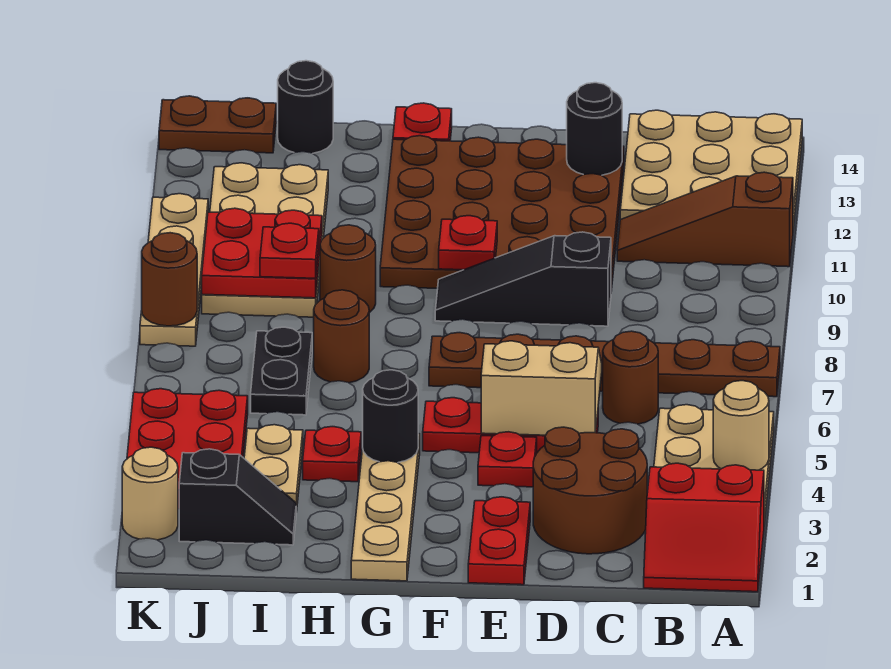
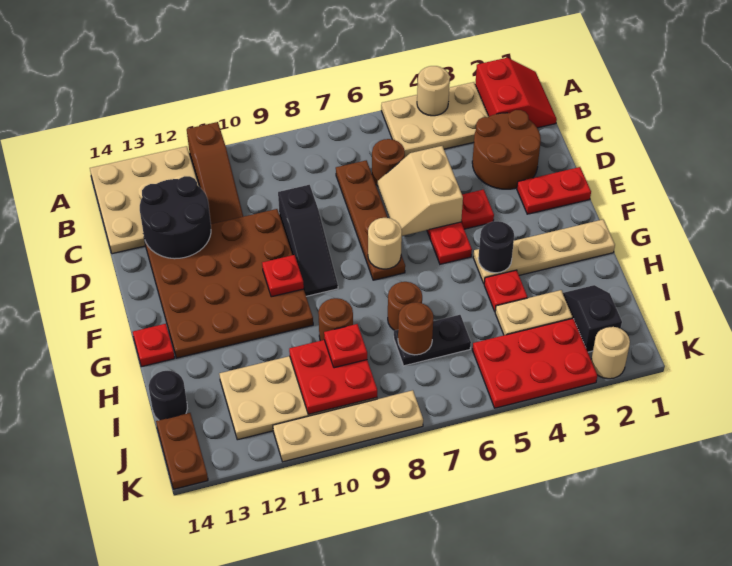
brown 1x6 plate [429,333,780,397] -> brown 1x4 plate [336,160,405,280]
black 1x1 round brick [567,83,622,175] -> black 2x2 round brick [140,176,211,259]
none -> tan 1x1 round brick [368,218,402,269]
brown 1x1 round brick [142,233,197,326] -> brown 1x1 round brick moved to [398,302,433,355]

